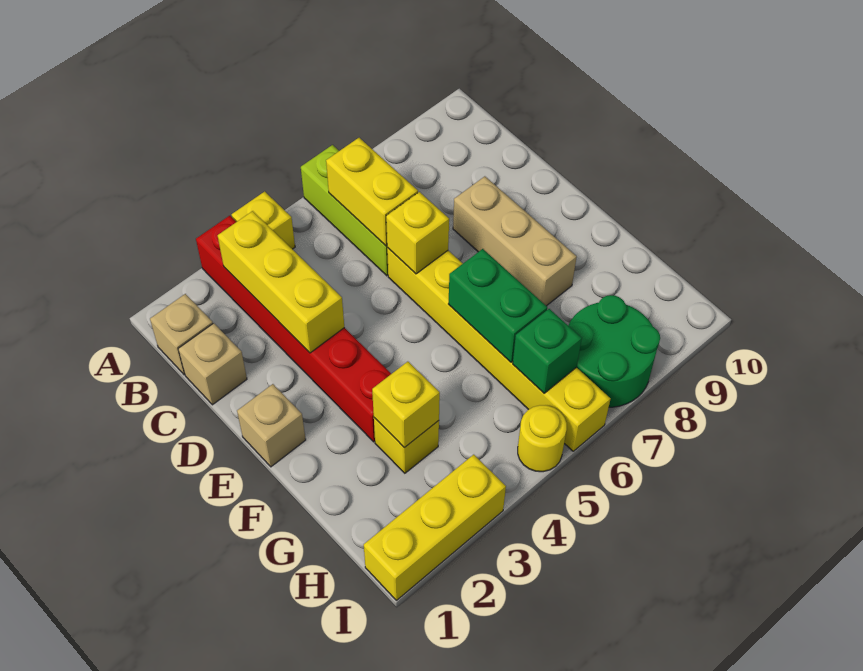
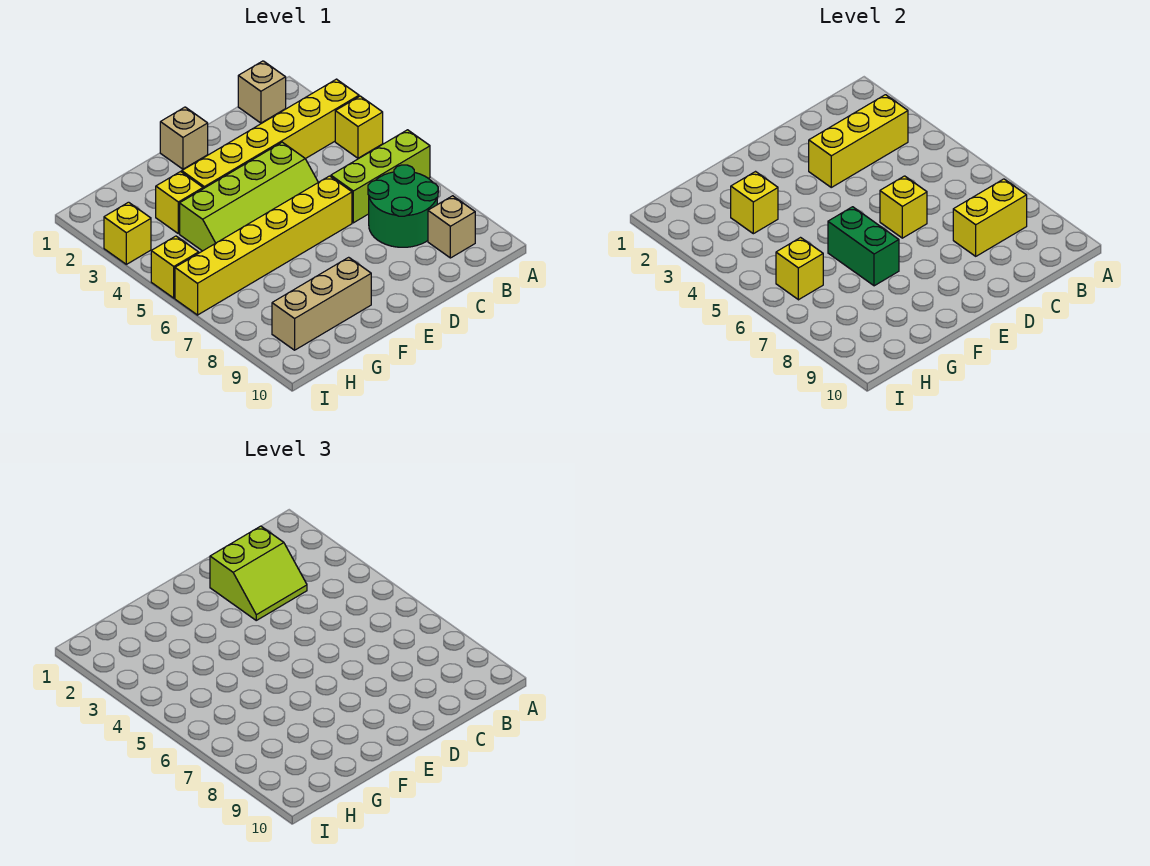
red 1x6 brick [196,216,391,442] -> yellow 1x6 brick [182,79,359,189]
yellow 1x2 brick [326,138,418,246] -> yellow 1x2 brick moved to [953,179,1027,256]
tan 1x1 brick [178,323,247,405] -> tan 1x1 brick moved to [428,196,475,258]
none -> lime 2x2 slope [210,526,307,620]
none -> lime 2x4 slope [180,142,318,251]
tan 1x3 brick [453,176,577,306] -> tan 1x3 brick moved to [272,257,371,350]
green 1x2 brick [449,249,547,362] -> green 1x2 brick turned to [828,207,899,286]
green 1x1 brick [513,309,582,393] -> yellow 1x1 brick [776,238,823,300]
green 2x2 round brick [568,295,660,407] -> green 2x2 round brick moved to [368,165,438,247]
yellow 1x3 brick [364,455,506,600] -> yellow 1x1 brick [104,202,151,264]
yellow 1x1 round brick [518,405,567,472] -> yellow 1x1 brick [151,236,199,298]

